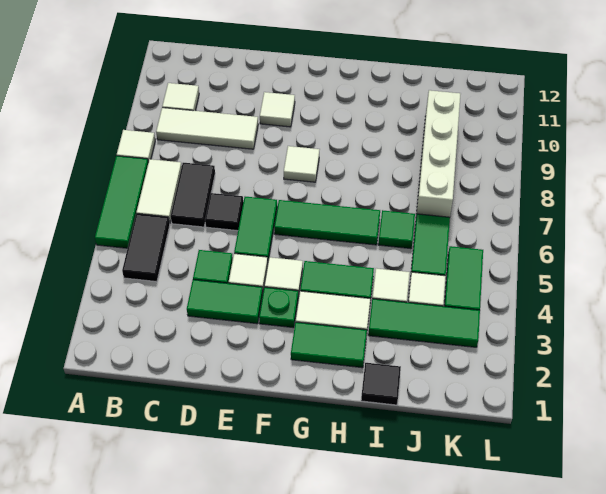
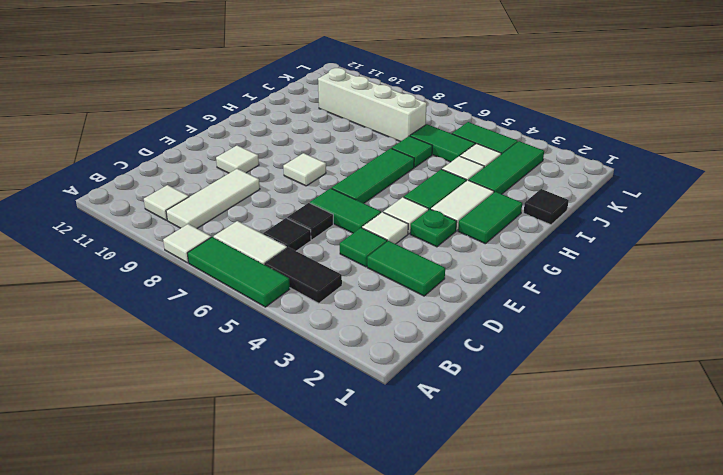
black 1x2 tile [171,163,215,227] -> black 1x1 tile [263,218,311,251]
green 1x2 tile [187,280,263,324] -> green 1x2 tile turned to [367,241,445,296]

